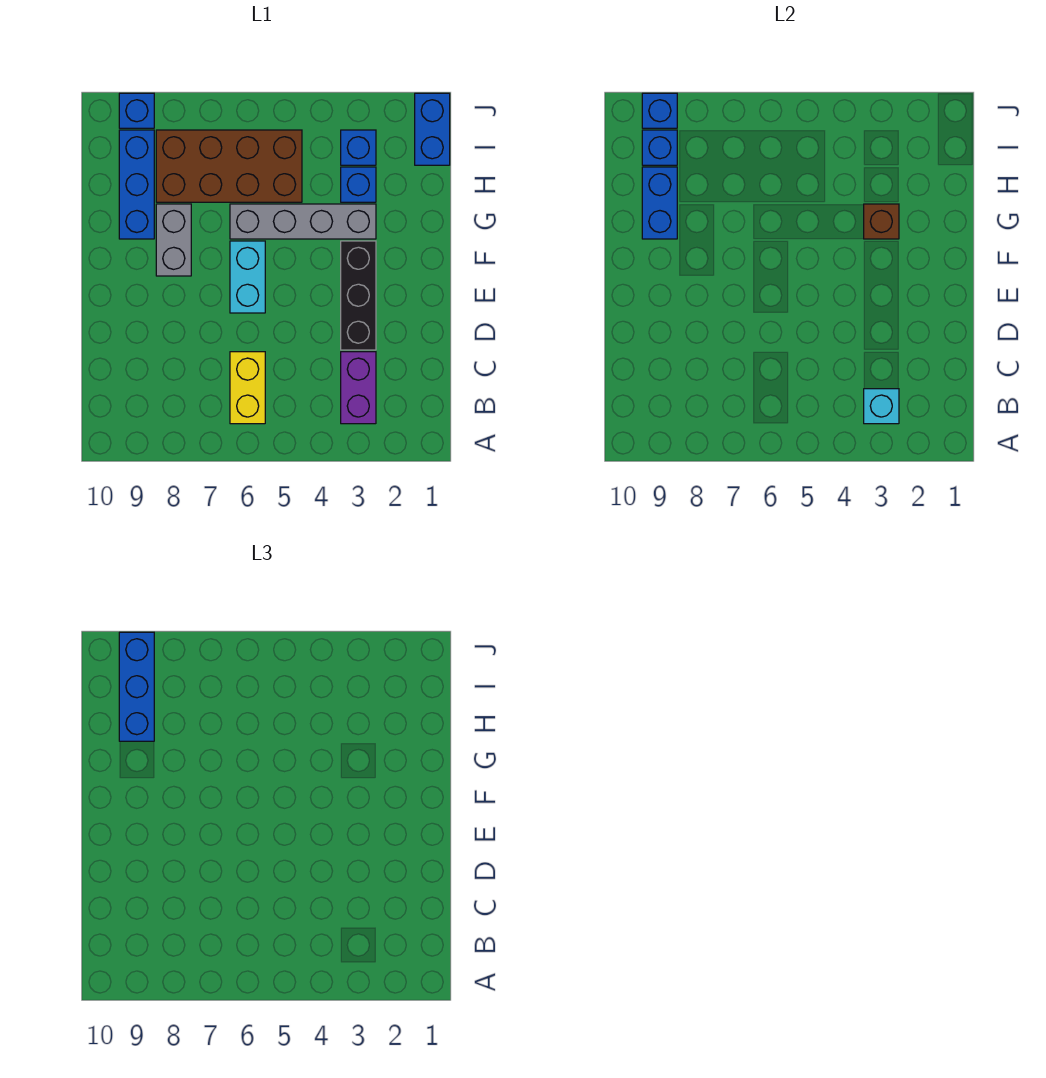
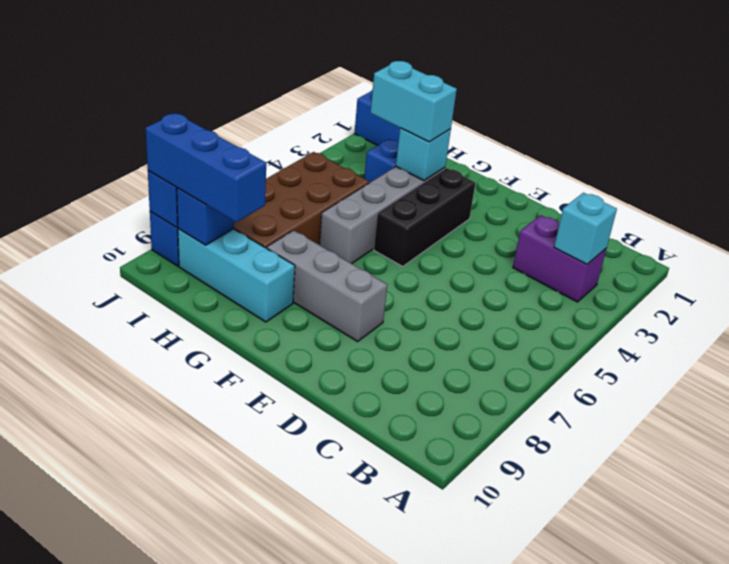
yellow 1x2 brick [230,352,265,424] -> none
black 1x3 brick [341,241,376,350] -> black 1x3 brick turned to [374,168,475,266]
cyan 1x2 brick [230,241,265,313] -> cyan 1x2 brick moved to [371,61,457,142]
grey 1x2 brick [156,204,191,276] -> grey 1x3 brick [267,230,387,341]
brown 1x1 brick [864,204,899,239] -> cyan 1x1 brick [396,128,451,181]
blue 1x3 brick [119,130,154,239] -> cyan 1x3 brick [178,229,295,322]
blue 1x2 brick [642,167,677,239] -> none
blue 1x1 brick [341,130,376,165] -> none

